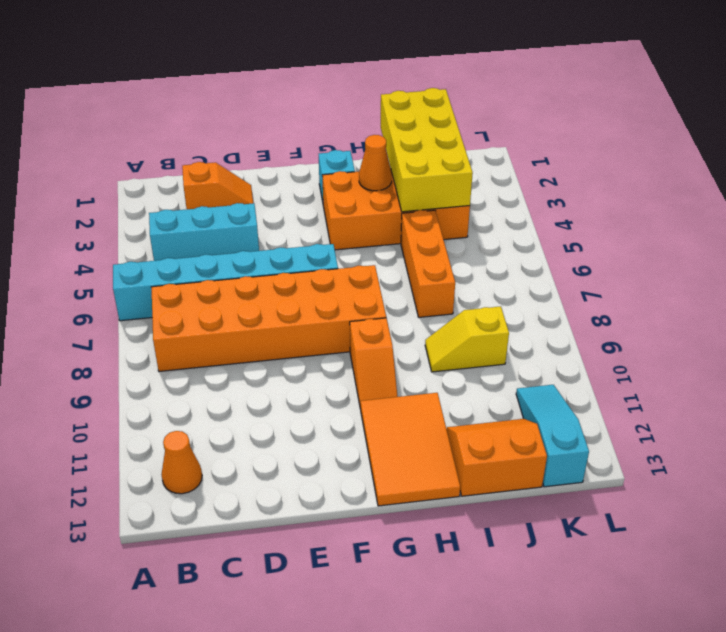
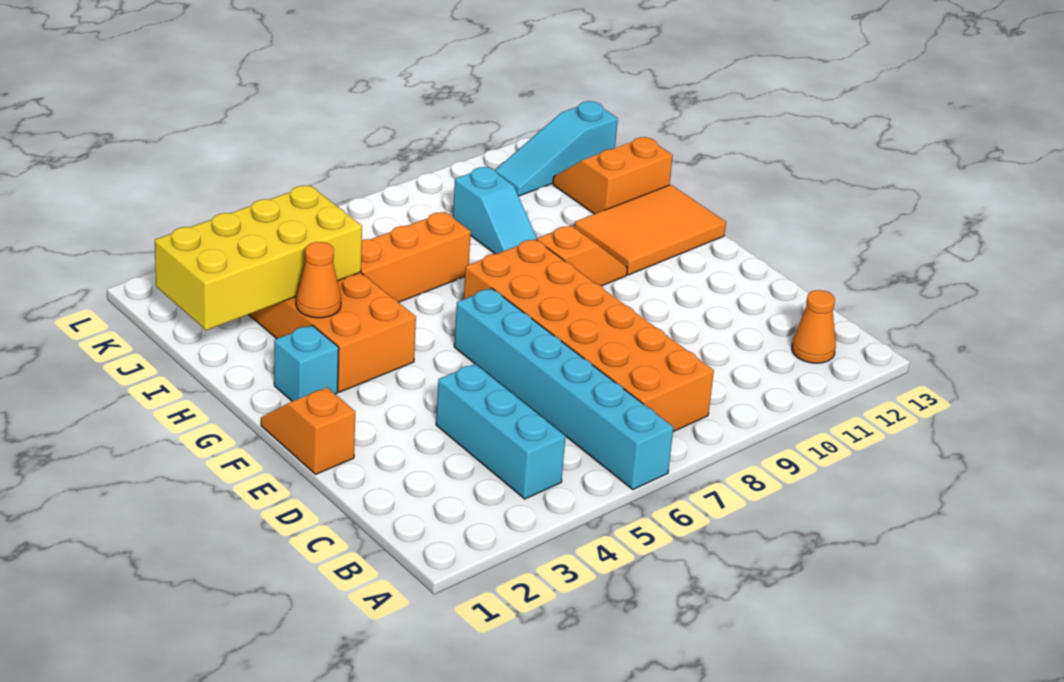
orange 1x2 slope [182,162,253,209] -> orange 1x2 slope moved to [261,388,355,474]
yellow 1x2 slope [425,306,509,372] -> cyan 1x2 slope [453,167,537,254]
orange 2x2 slope [447,419,547,496] -> orange 2x2 slope turned to [553,137,673,214]

